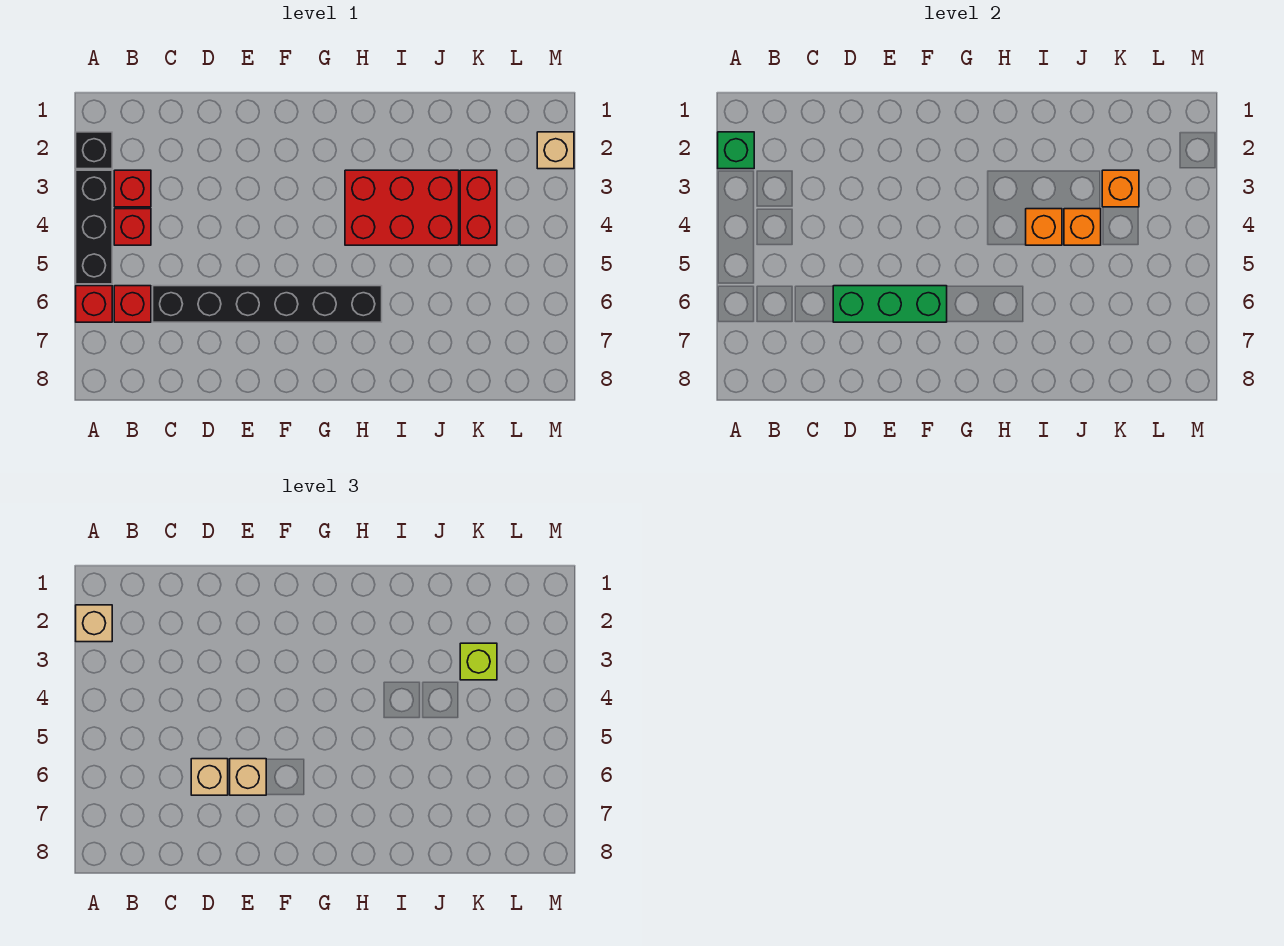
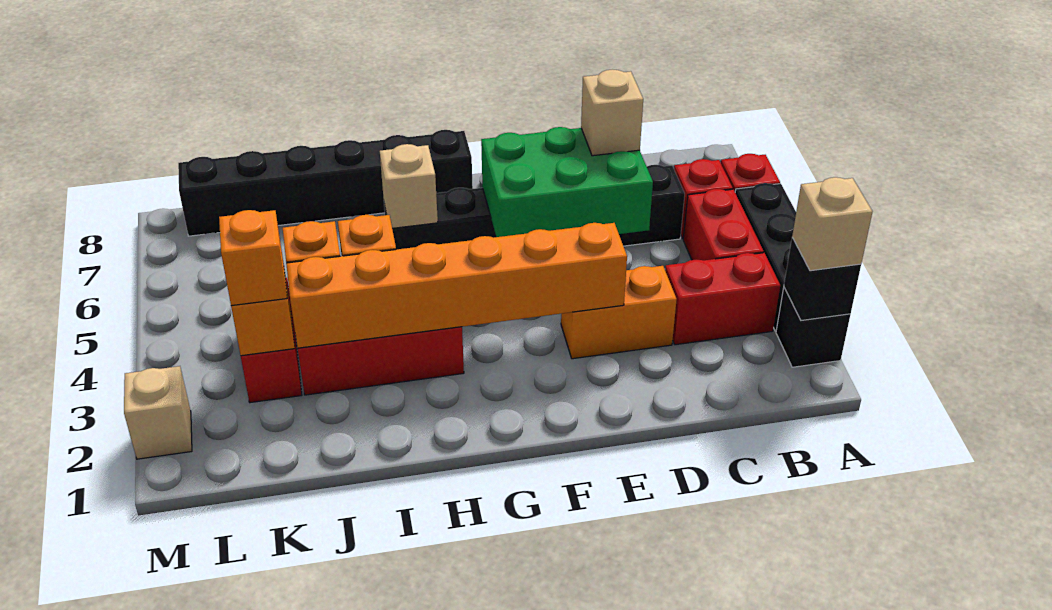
green 1x1 brick [718,132,754,169] -> black 1x1 brick [784,238,861,320]
red 1x1 brick [114,170,151,207] -> red 1x2 brick [665,253,780,345]
red 1x1 brick [114,209,151,245] -> red 1x2 brick [683,189,764,260]
none -> orange 1x2 brick [561,266,677,359]
green 1x3 brick [833,286,947,322] -> green 2x3 brick [481,127,653,237]
none -> orange 1x6 brick [286,223,627,348]
tan 1x1 brick [230,759,266,795] -> tan 1x1 brick moved to [380,144,438,228]
none -> black 1x6 brick [178,130,473,236]
lime 1x1 brick [460,643,497,680] -> orange 1x1 brick [219,210,287,306]

